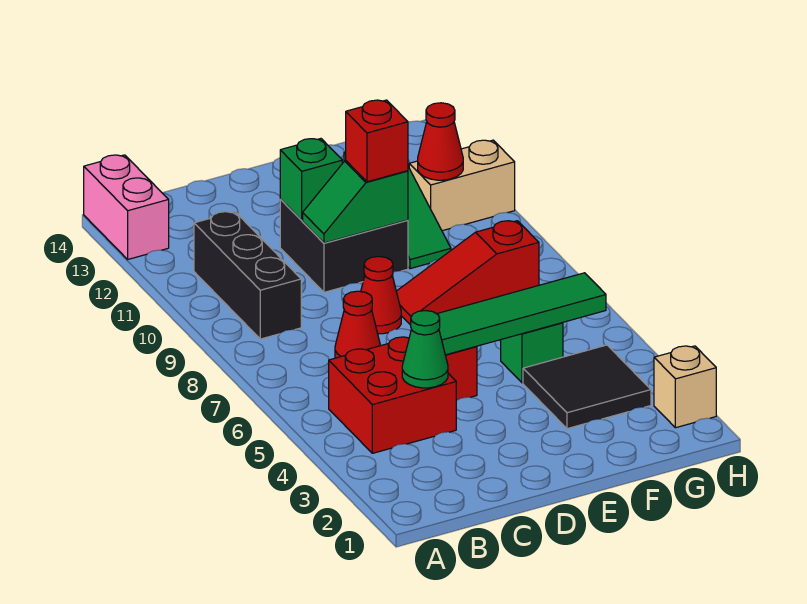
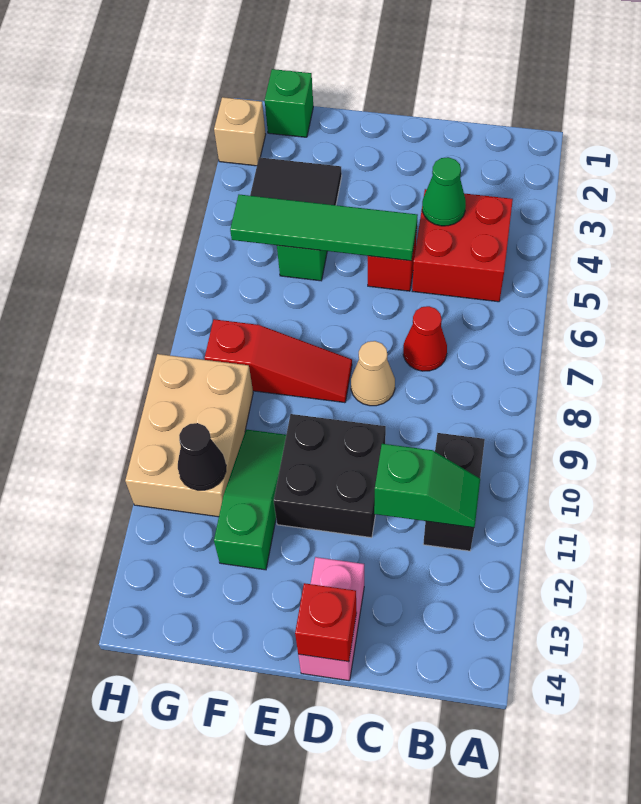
pink 1x2 brick [84,155,169,259] -> pink 1x2 brick moved to [298,557,364,681]
black 1x3 brick [194,212,301,339] -> black 1x2 brick [423,433,485,551]
red 1x1 cone [361,256,401,334] -> tan 1x1 cone [351,341,395,406]
green 1x2 slope [303,161,408,243] -> green 1x2 slope moved to [374,444,480,528]
green 1x1 brick [280,139,342,220] -> green 1x1 brick moved to [265,69,313,137]
red 1x1 brick [346,100,408,182] -> red 1x1 brick moved to [295,583,357,662]
tan 1x2 brick [409,140,515,231] -> tan 2x3 brick [125,354,253,517]
red 1x1 cone [418,103,463,180] -> black 1x1 cone [178,423,226,490]

